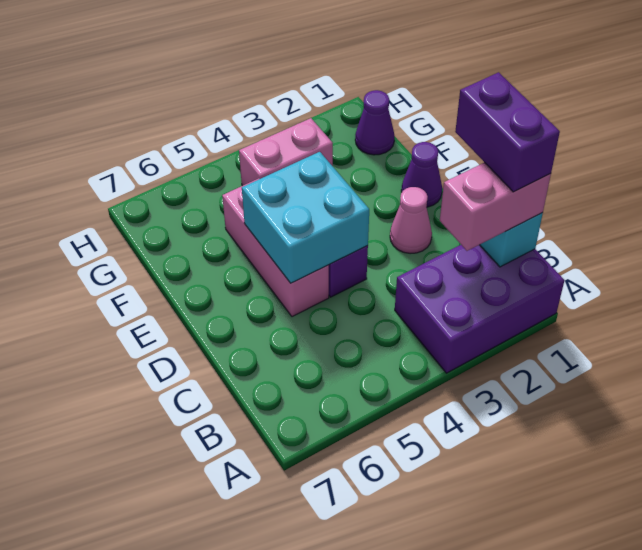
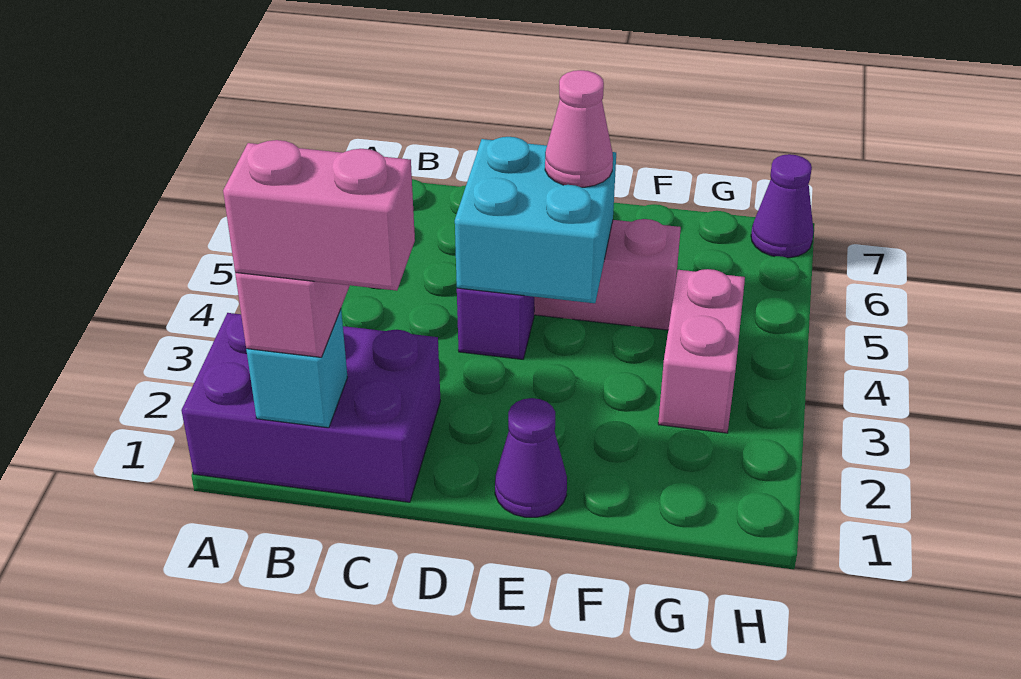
purple 2x3 brick [395,245,564,373] -> purple 2x3 brick turned to [181,313,440,502]
purple 1x2 brick [455,72,560,192] -> pink 1x2 brick [223,140,415,291]
pink 1x1 cone [390,187,432,254] -> pink 1x1 cone moved to [545,70,613,187]
purple 1x1 cone [355,90,394,155] -> purple 1x1 cone moved to [751,154,814,258]

